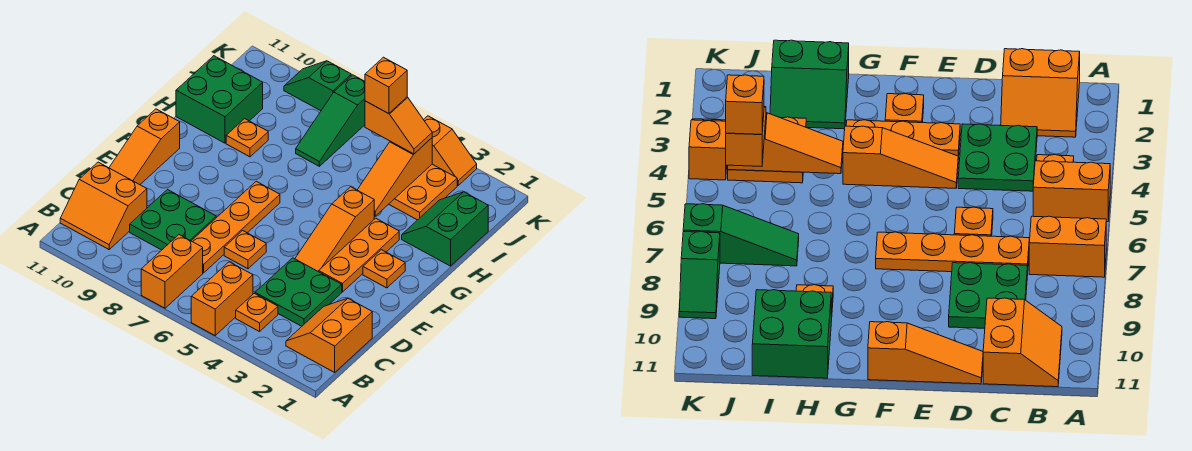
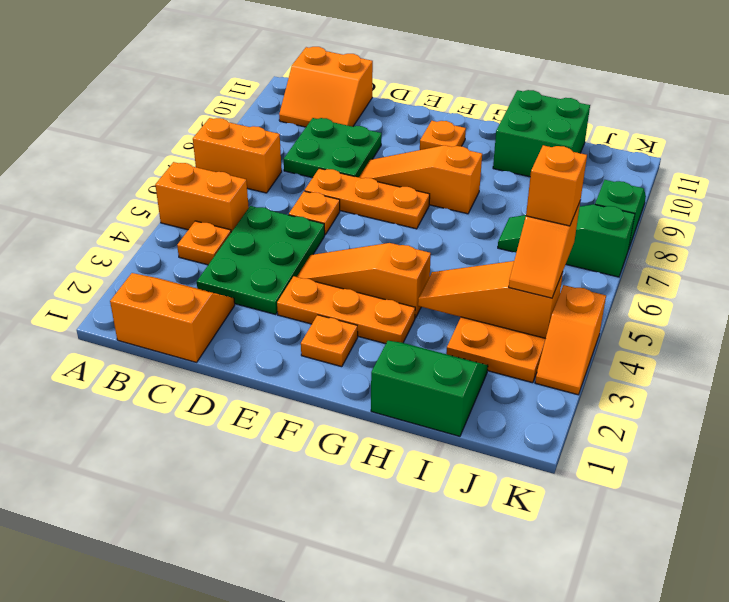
orange 2x2 slope [60,162,147,249] -> orange 2x2 slope turned to [279,47,373,127]
green 2x2 plate [255,258,342,326] -> green 2x3 plate [197,206,325,314]
orange 1x4 plate [192,181,280,273] -> orange 1x3 plate [305,168,430,229]
orange 1x3 slope [109,109,180,185] -> orange 1x3 slope moved to [359,145,482,214]
orange 1x1 plate [226,119,268,157] -> orange 1x1 plate moved to [420,121,466,150]

